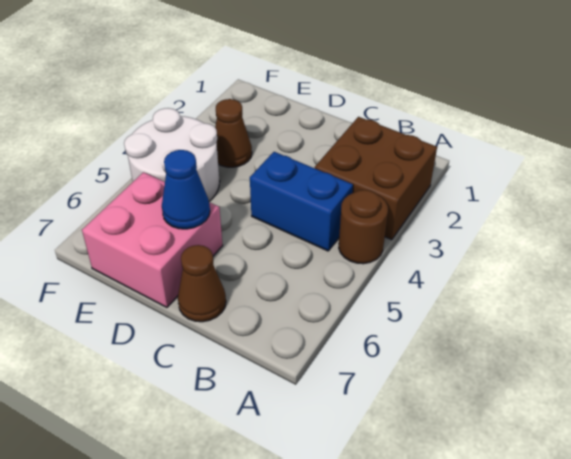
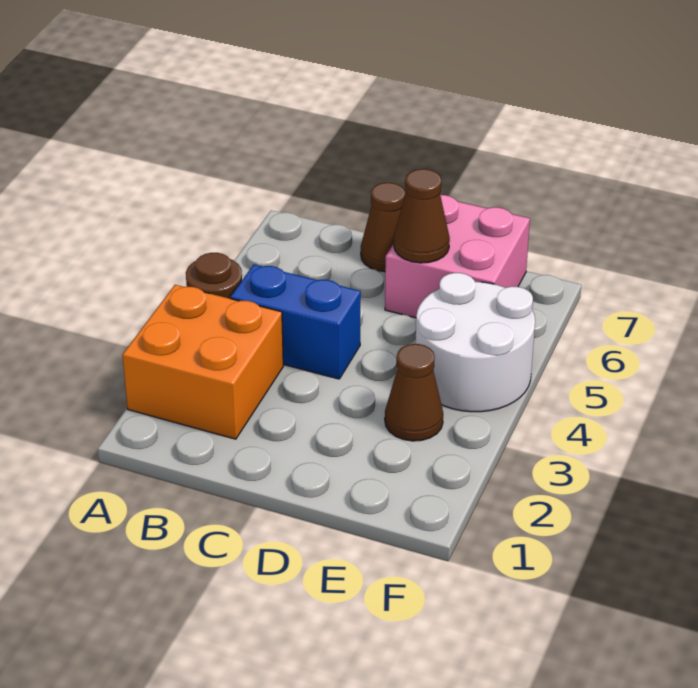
brown 2x2 brick [315,117,437,240] -> orange 2x2 brick [122,285,283,439]
blue 1x1 cone [162,150,210,229] -> brown 1x1 cone [394,169,450,263]

